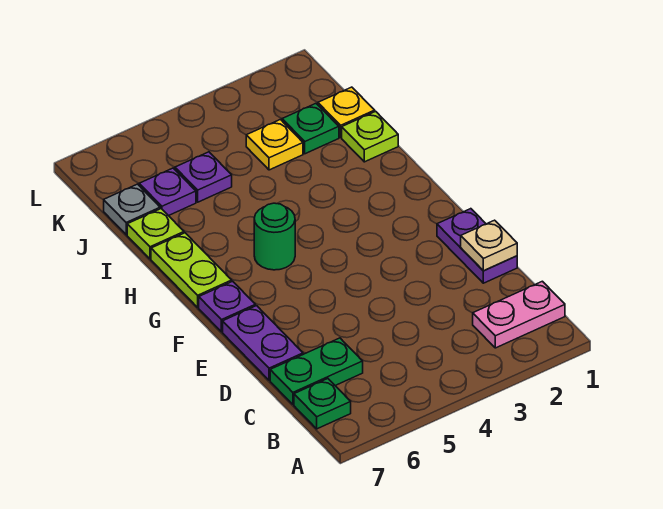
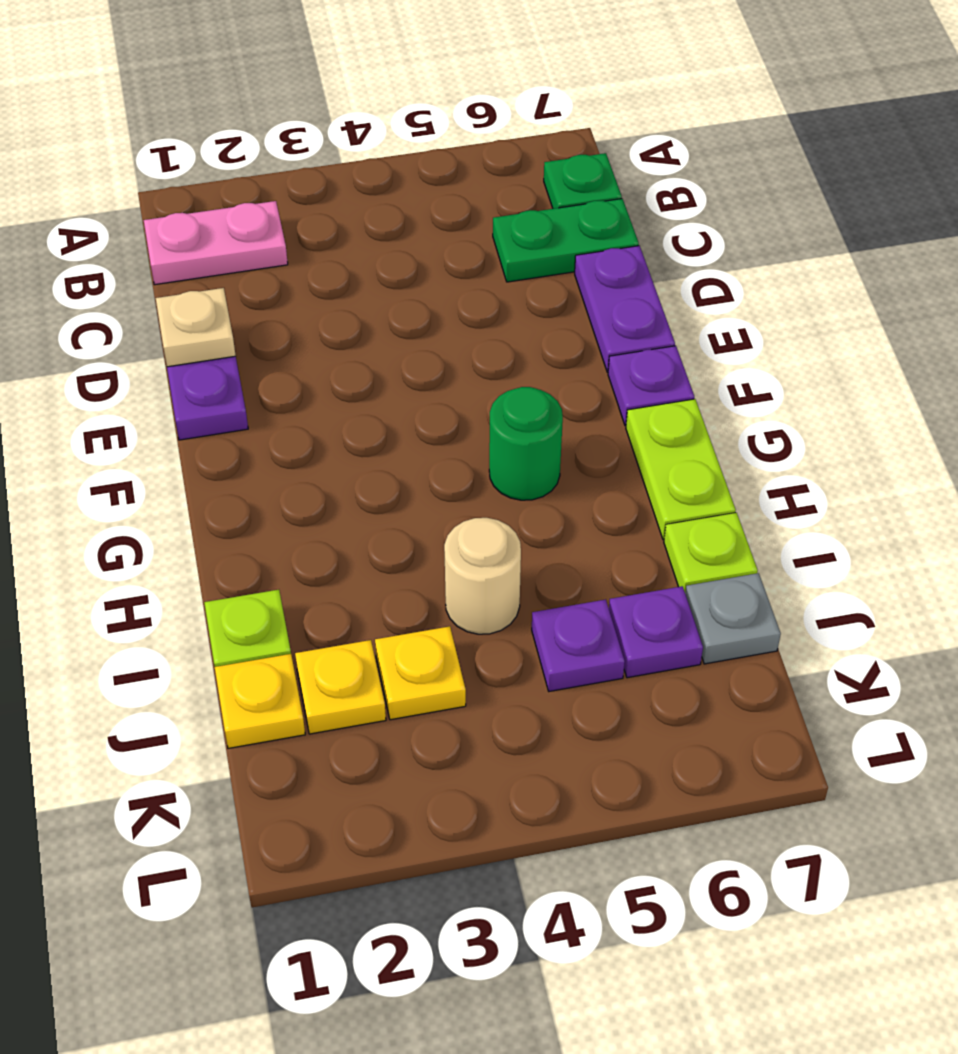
none -> tan 1x1 round brick [444,518,521,634]
green 1x1 plate [282,104,339,154] -> yellow 1x1 plate [295,640,386,734]

